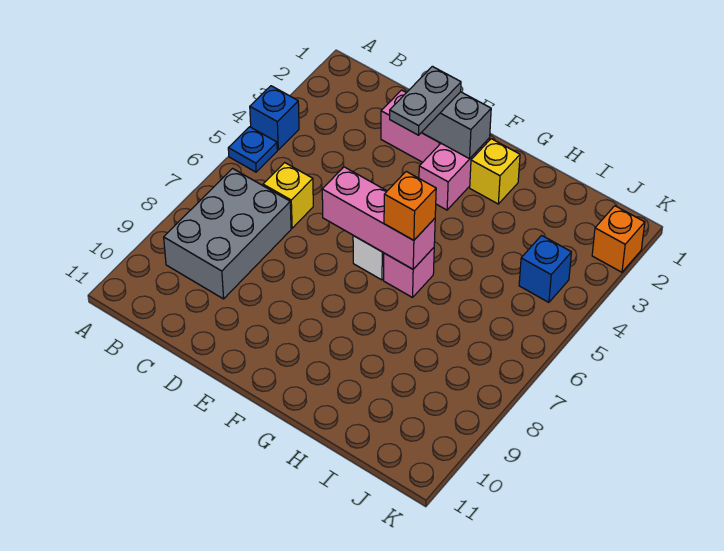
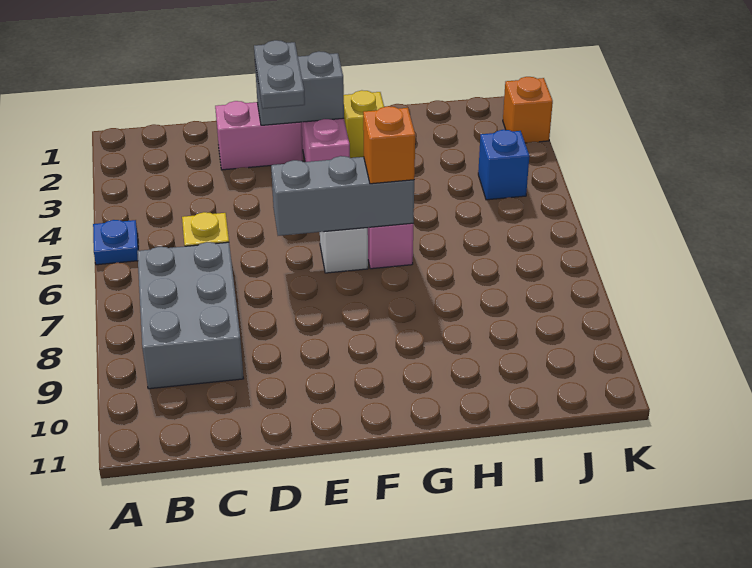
blue 1x1 brick [250,86,299,150] -> none
pink 1x3 brick [322,167,435,269] -> grey 1x3 brick [271,156,414,236]

